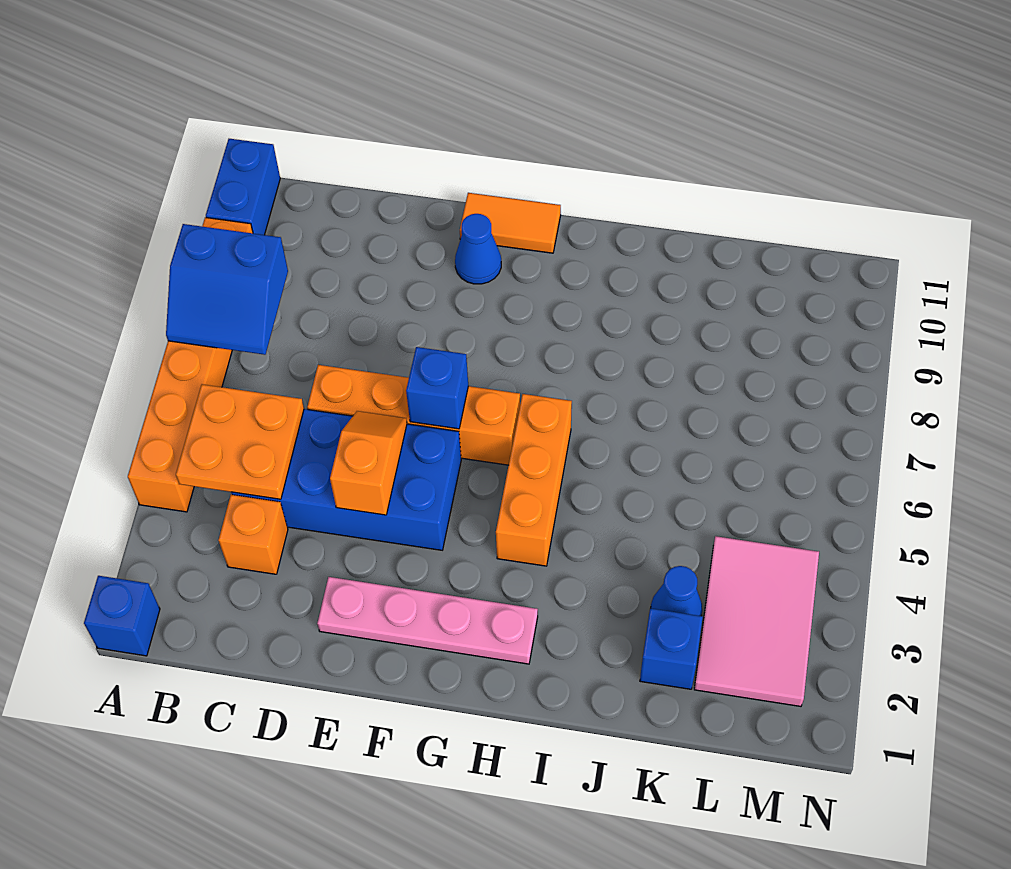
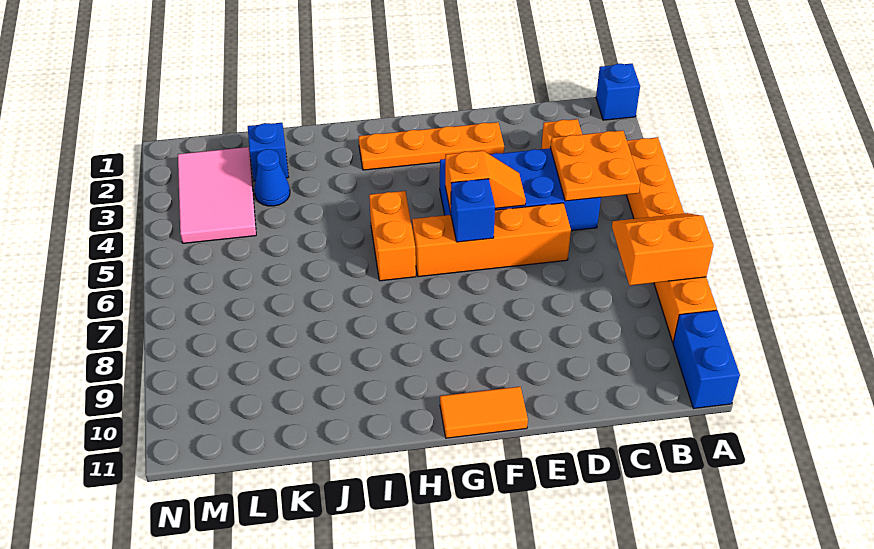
blue 2x2 slope [166,224,288,355] -> orange 2x2 slope [612,213,714,285]
pink 1x4 plate [317,577,538,664] -> orange 1x4 plate [359,122,504,170]
orange 1x2 slope [330,411,407,515] -> orange 1x2 slope turned to [445,151,526,212]
blue 1x1 cone [455,214,501,284] -> none
orange 1x3 brick [496,394,572,566] -> orange 1x2 brick [369,191,416,281]

